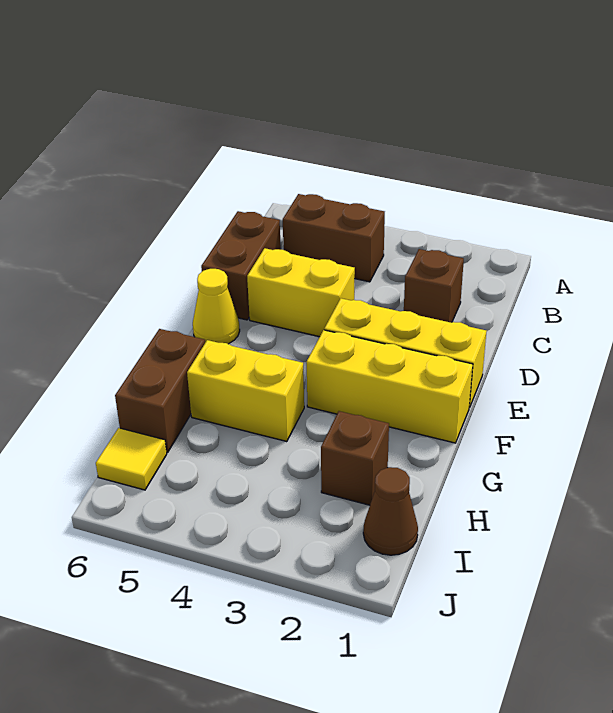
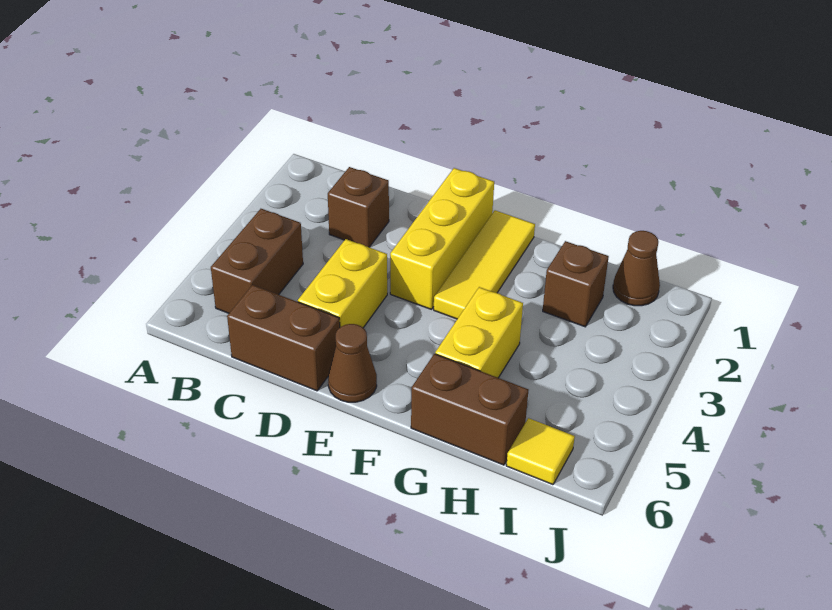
yellow 1x1 cone [193,269,240,344] -> brown 1x1 cone [328,324,377,402]
yellow 1x3 brick [307,330,473,443] -> yellow 1x3 tile [434,210,535,319]

